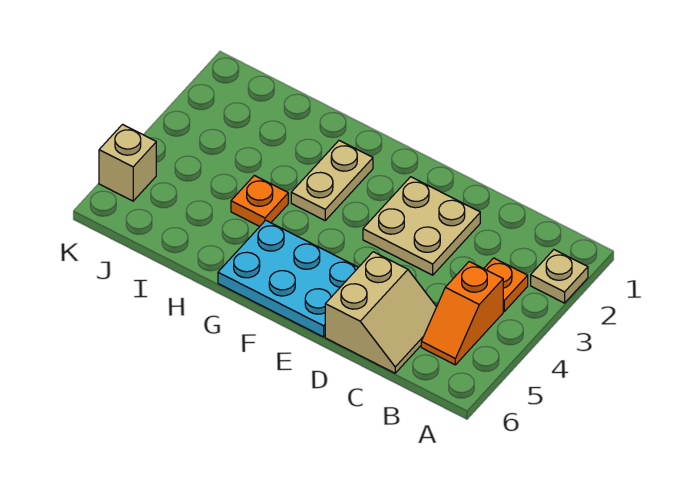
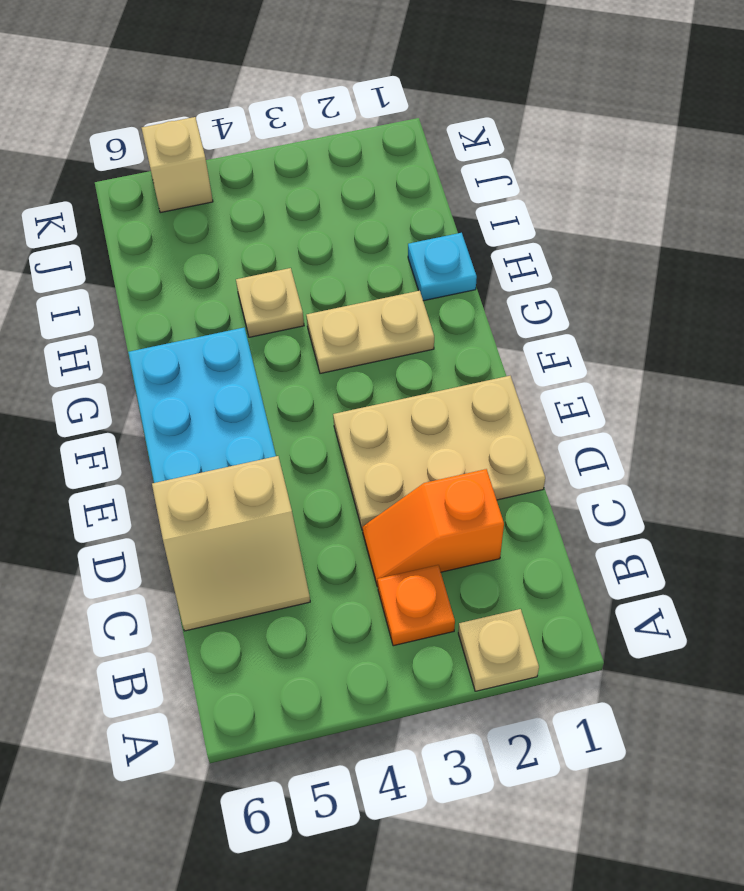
orange 1x2 slope [421,262,503,365] -> orange 1x2 slope moved to [362,469,504,587]
tan 2x2 plate [363,177,480,275] -> tan 2x3 plate [333,376,545,530]
none -> cyan 1x1 plate [408,233,477,301]
orange 1x1 plate [231,175,288,226] -> tan 1x1 plate [236,268,304,337]

